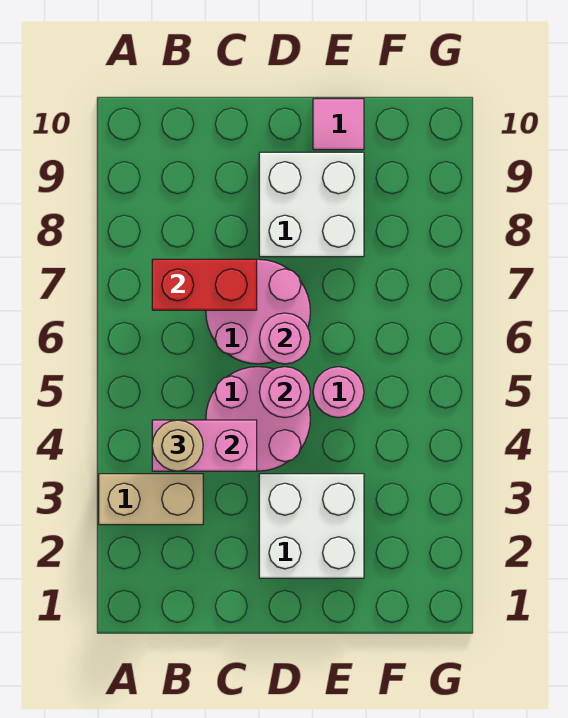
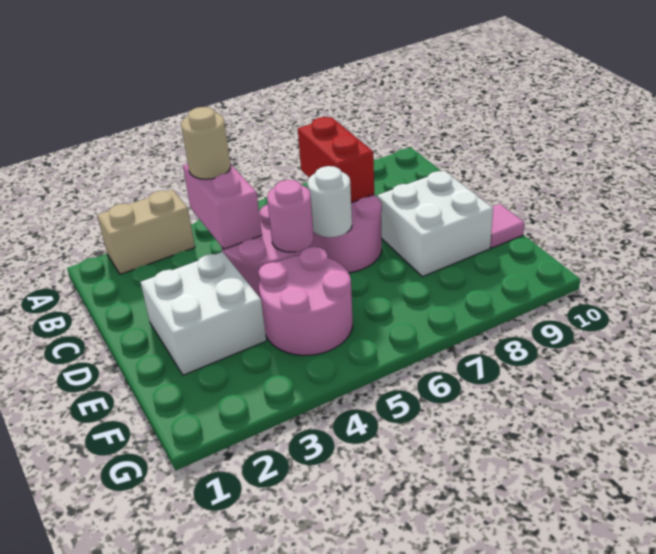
tan 1x2 brick [99,474,203,525] -> tan 1x2 brick turned to [97,190,195,274]
pink 1x1 round brick [259,313,310,364] -> white 1x1 round brick [308,166,352,237]
pink 1x1 round brick [313,367,364,418] -> pink 2x2 round brick [258,247,353,355]

